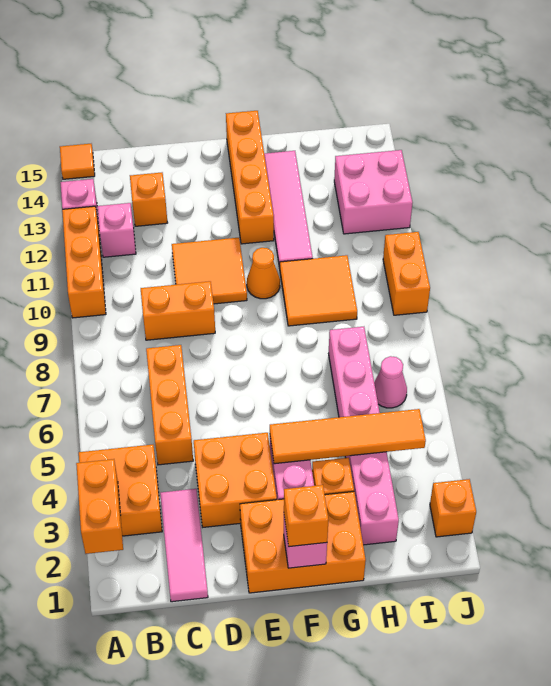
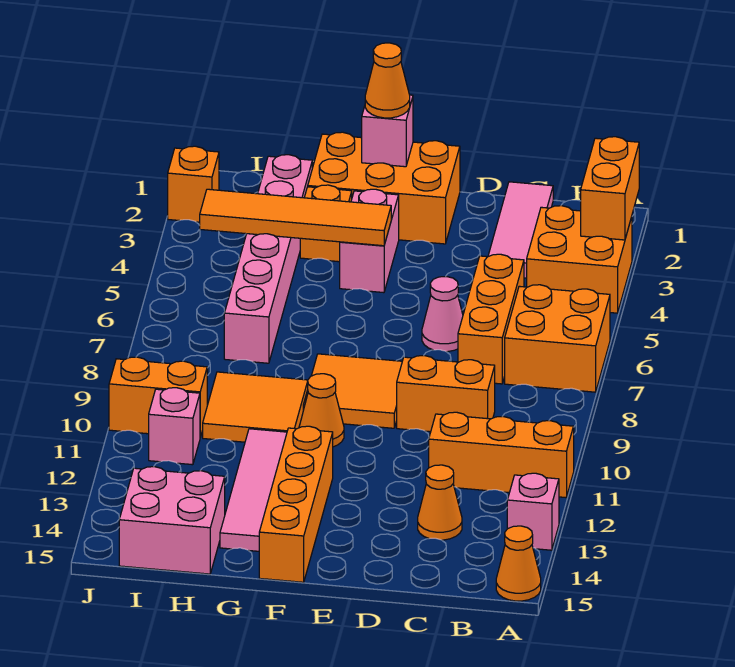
orange 1x3 brick [62,206,106,318] -> orange 1x3 brick turned to [429,412,574,498]
orange 1x1 tile [60,144,95,179] -> orange 1x1 cone [496,526,541,601]
pink 1x1 brick [97,203,136,257] -> pink 1x1 brick moved to [149,388,200,465]
orange 1x1 brick [130,173,168,226] -> orange 1x1 cone [418,465,462,540]
orange 2x2 brick [194,433,277,527] -> orange 2x2 brick moved to [505,285,610,392]
orange 2x2 tile [172,238,247,304] -> orange 2x2 tile moved to [303,354,402,428]
orange 1x1 brick [284,485,328,547] -> orange 1x1 cone [365,43,410,118]
pink 1x1 cone [374,356,407,408] -> pink 1x1 cone moved to [422,277,463,352]
pink 2x2 brick [334,150,412,234] -> pink 2x2 brick moved to [119,467,225,574]
orange 1x2 brick [383,232,430,315] -> orange 1x2 brick turned to [109,357,207,437]

